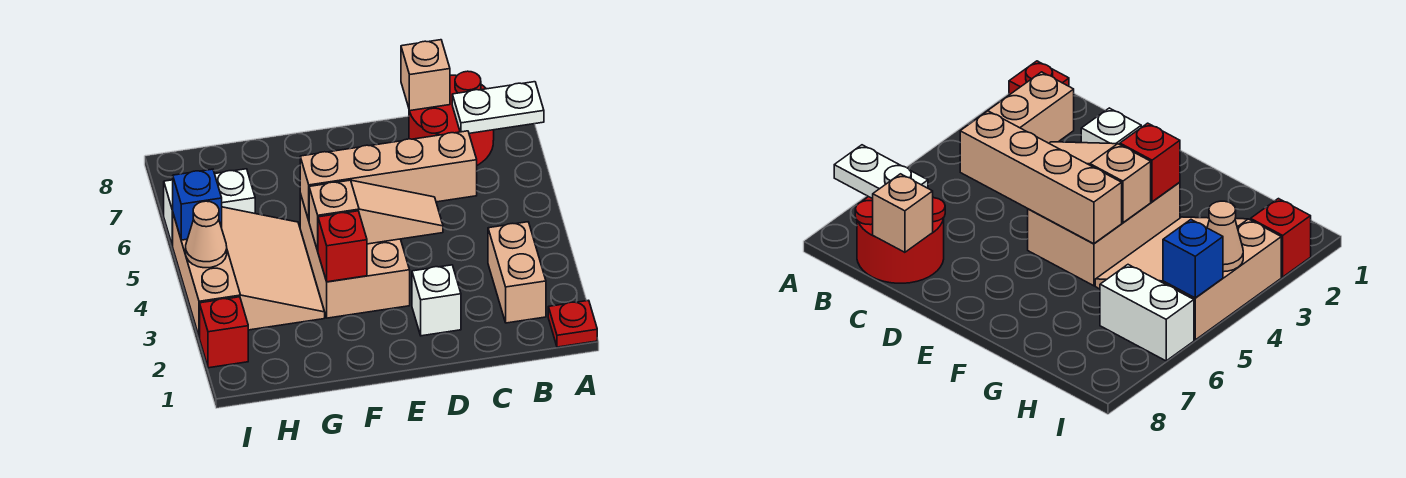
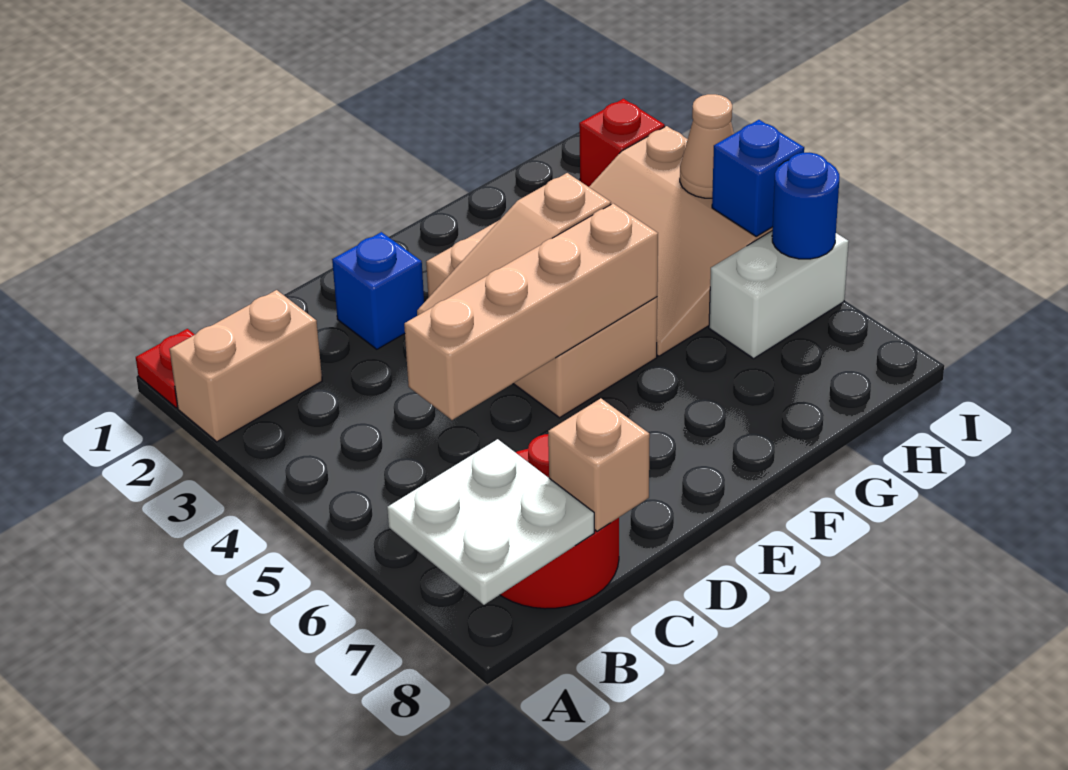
white 1x2 plate [452,82,544,133] -> white 2x2 plate [387,439,594,605]
tan 1x2 brick [488,222,546,323] -> tan 1x2 brick turned to [170,290,322,442]
white 1x1 brick [412,265,461,336] -> blue 1x1 brick [332,232,424,349]
red 1x1 brick [318,211,367,282] -> none
none -> blue 1x1 round brick [772,153,839,259]

